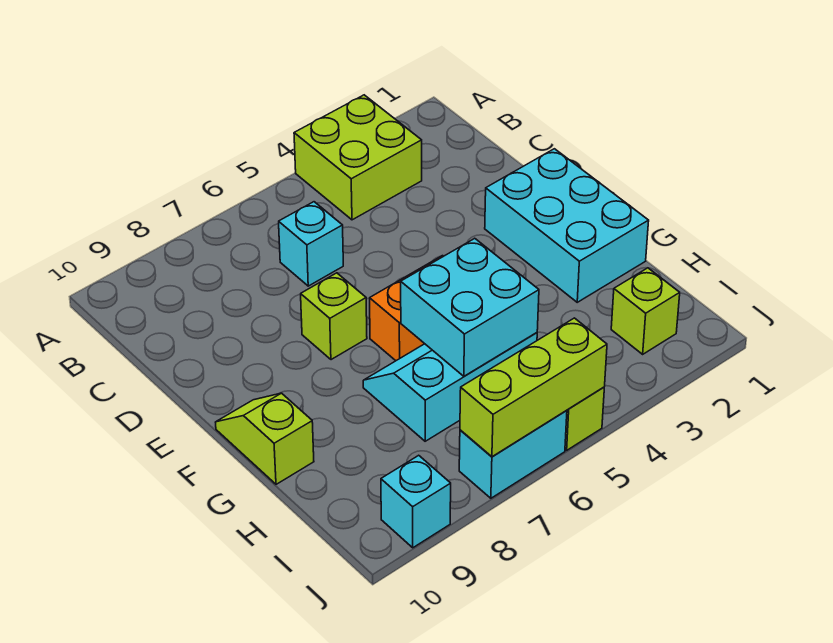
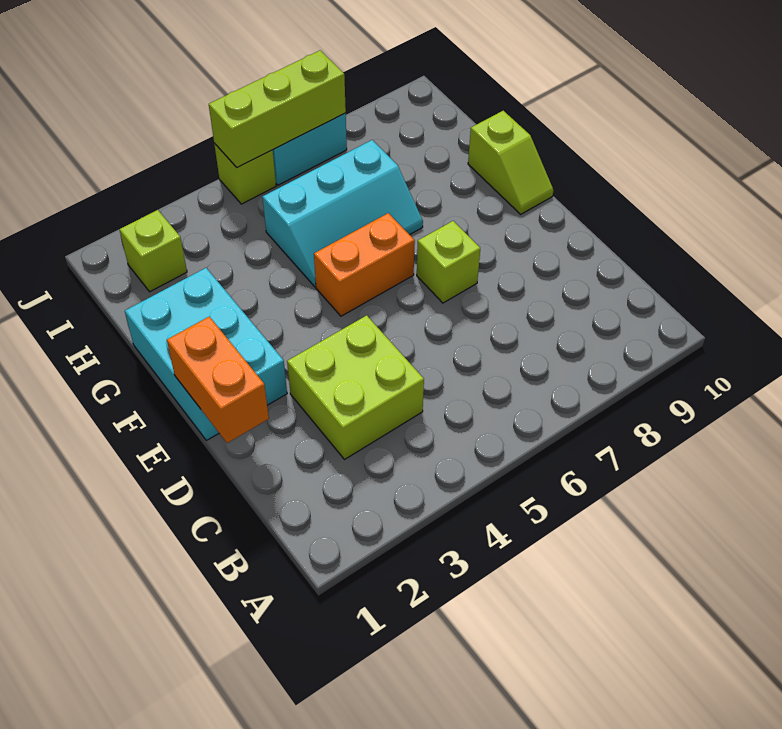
lime 2x2 brick [294,95,422,220] -> lime 2x2 brick moved to [287,315,424,460]
cyan 1x1 brick [279,202,343,286] -> none
none -> orange 1x2 brick [167,317,269,443]
cyan 2x2 brick [401,238,539,376] -> none
cyan 1x1 brick [381,455,451,548] -> none

